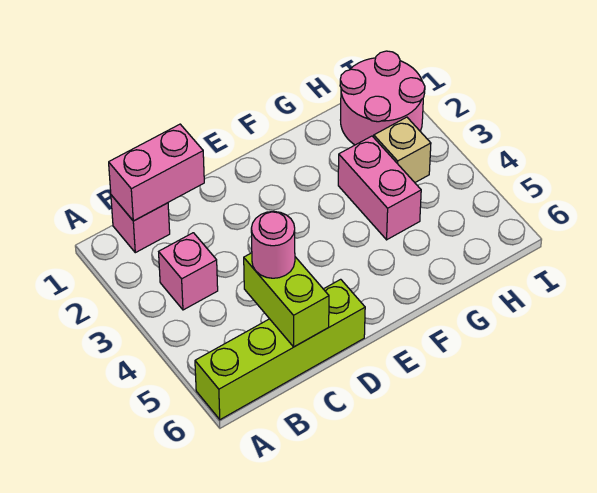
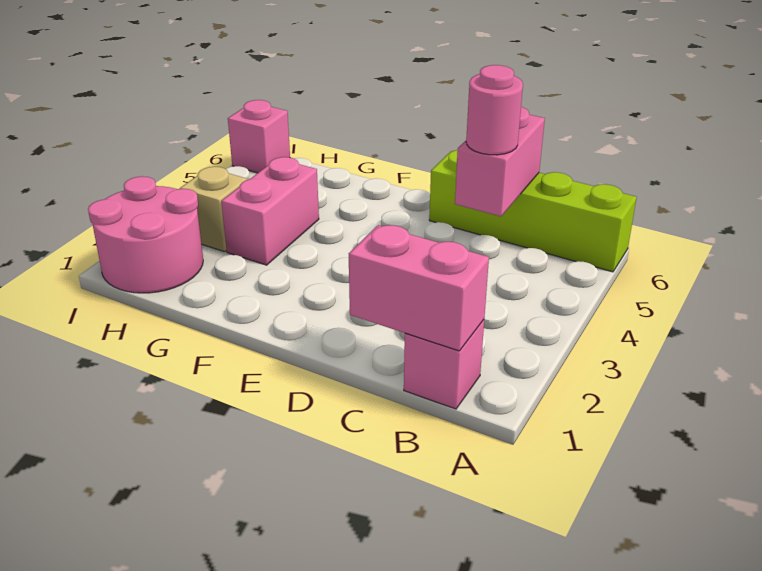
pink 1x1 brick [159,233,218,310] -> pink 1x1 brick moved to [228,100,290,173]
lime 1x2 brick [244,253,329,347] -> pink 1x2 brick [455,107,545,216]

